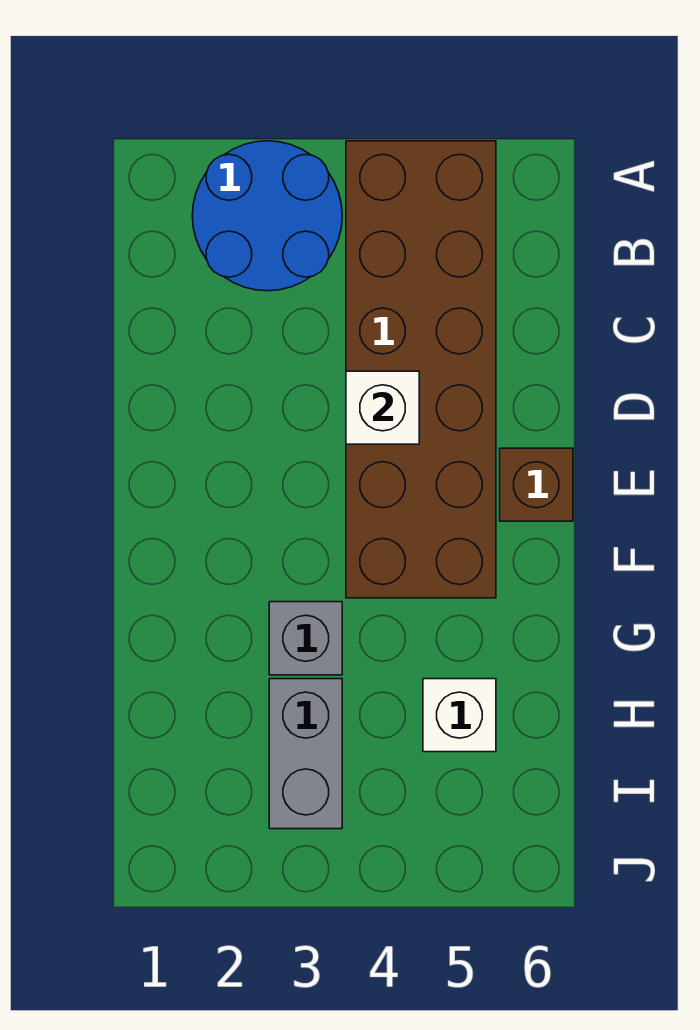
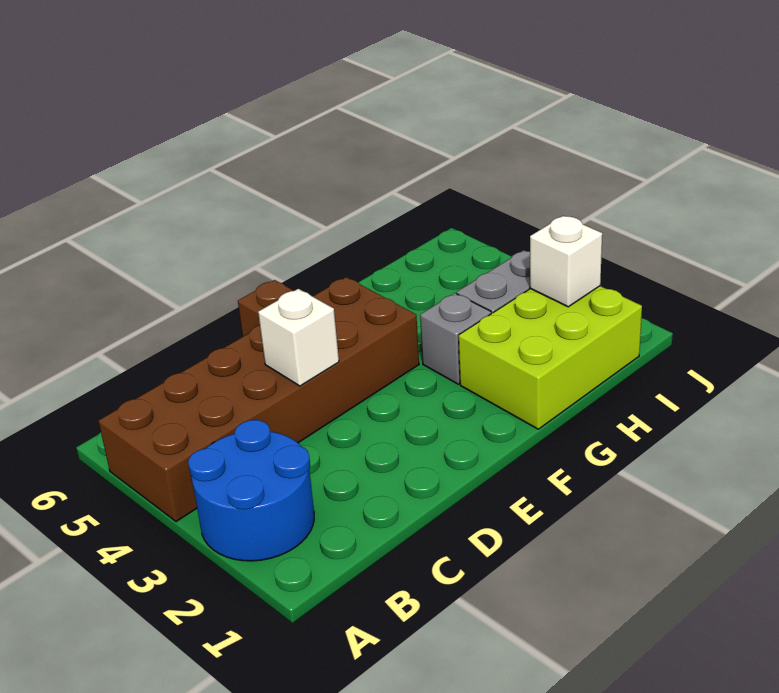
none -> lime 2x3 brick [459,286,642,429]
white 1x1 brick [423,679,496,752] -> white 1x1 brick moved to [530,216,602,307]

